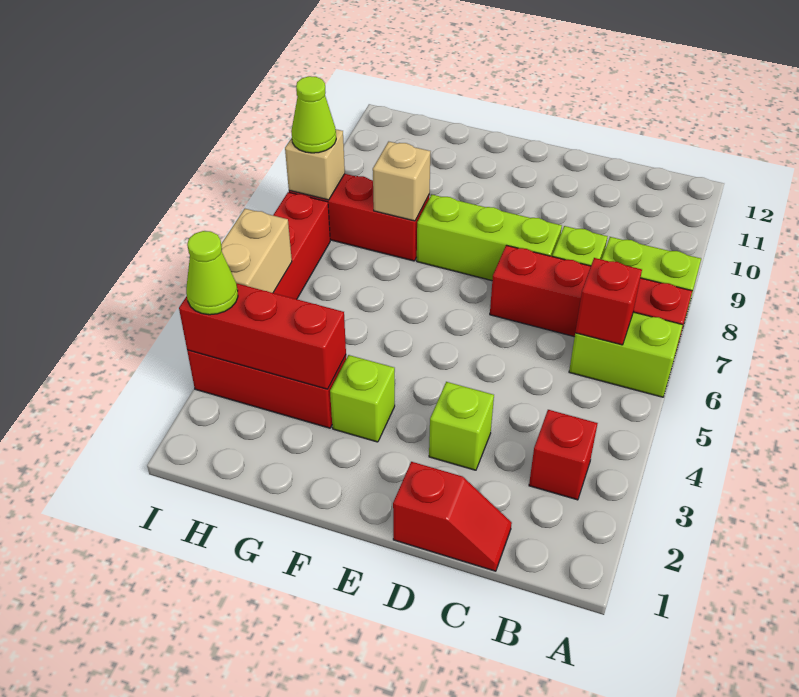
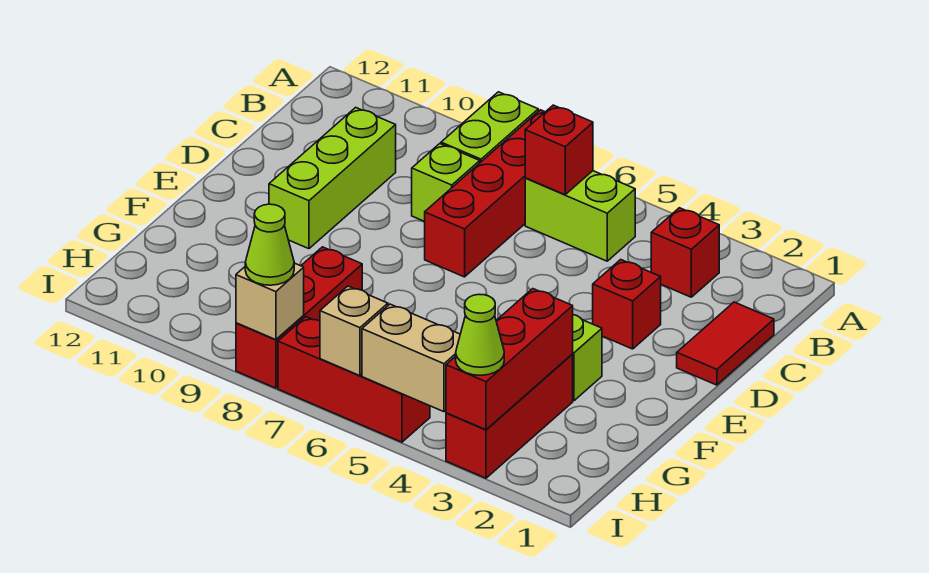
lime 1x2 brick [569,312,683,397] -> lime 1x2 brick turned to [525,171,635,261]
red 1x2 slope [393,462,512,571] -> red 1x2 tile [677,302,774,385]
lime 1x1 brick [429,382,494,470] -> red 1x1 brick [593,260,661,349]
lime 1x3 brick [417,195,562,281] -> lime 1x3 brick moved to [269,107,396,249]
tan 1x1 brick [373,142,430,221] -> tan 1x1 brick moved to [320,286,388,376]

